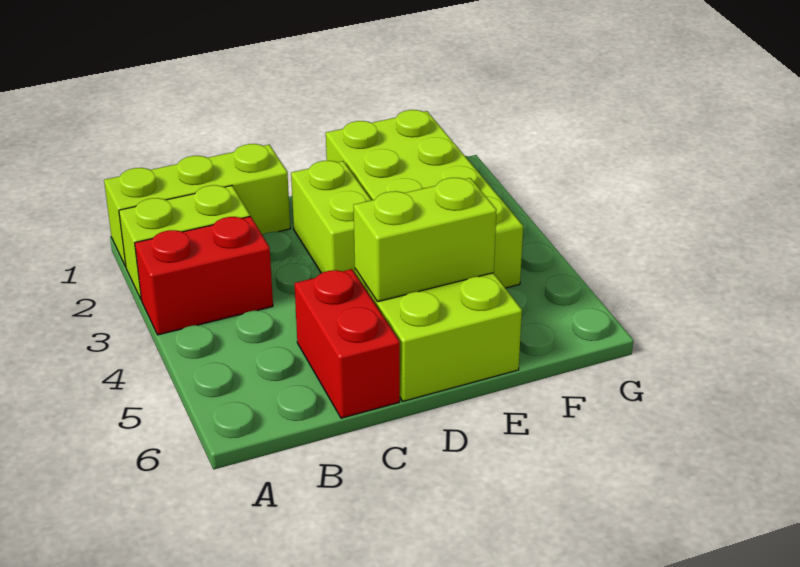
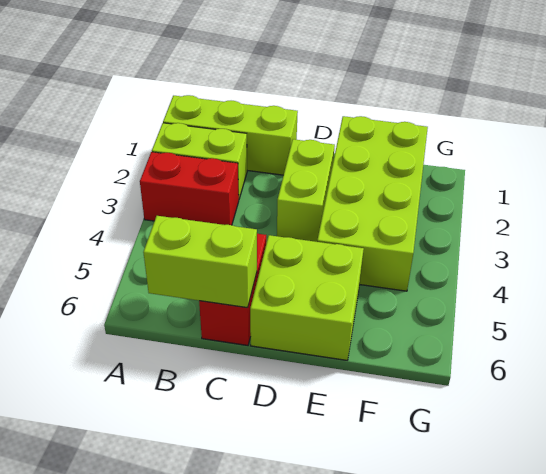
lime 1x2 brick [353,178,497,302] -> lime 1x2 brick moved to [143,216,257,308]

